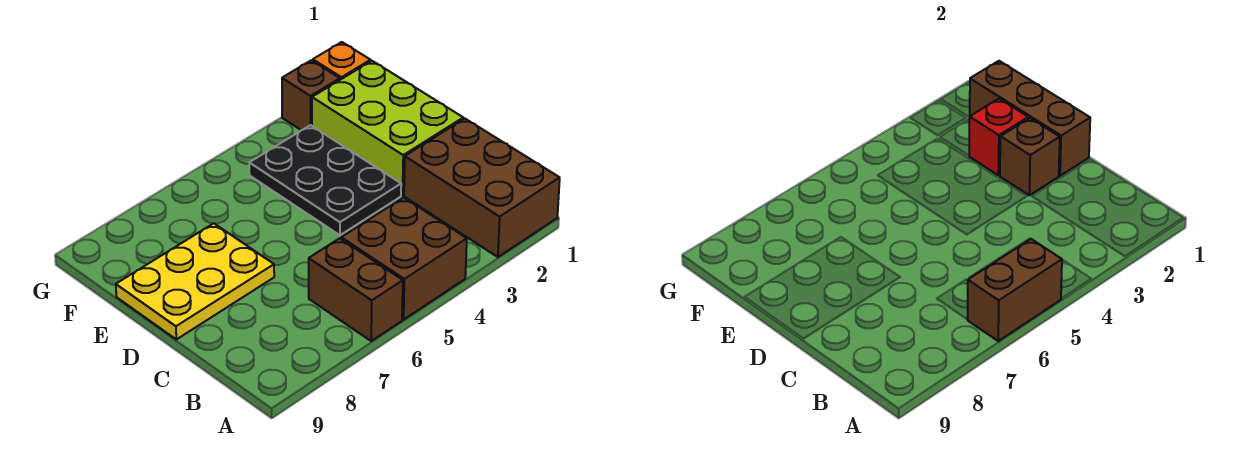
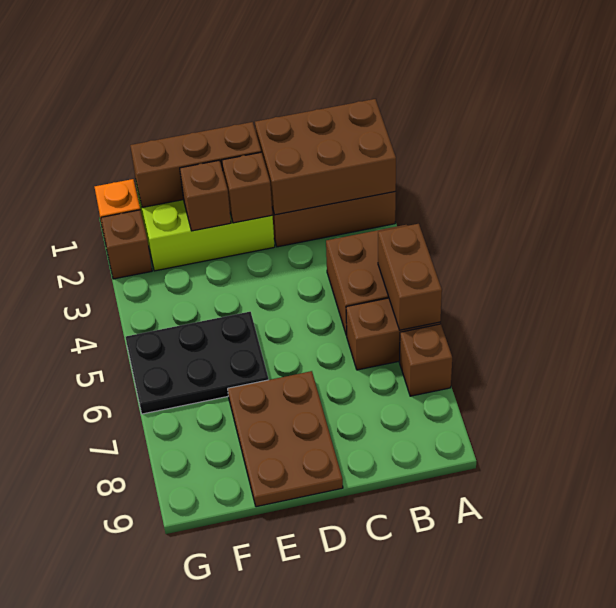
none -> brown 2x3 brick [255,99,396,215]
none -> brown 1x1 brick [399,324,452,396]
black 2x3 plate [249,125,401,235] -> black 2x3 plate moved to [126,312,269,414]
yellow 2x3 plate [116,223,274,339] -> brown 2x3 plate [228,371,343,507]
red 1x1 brick [969,99,1028,175] -> brown 1x1 brick [180,160,231,231]

